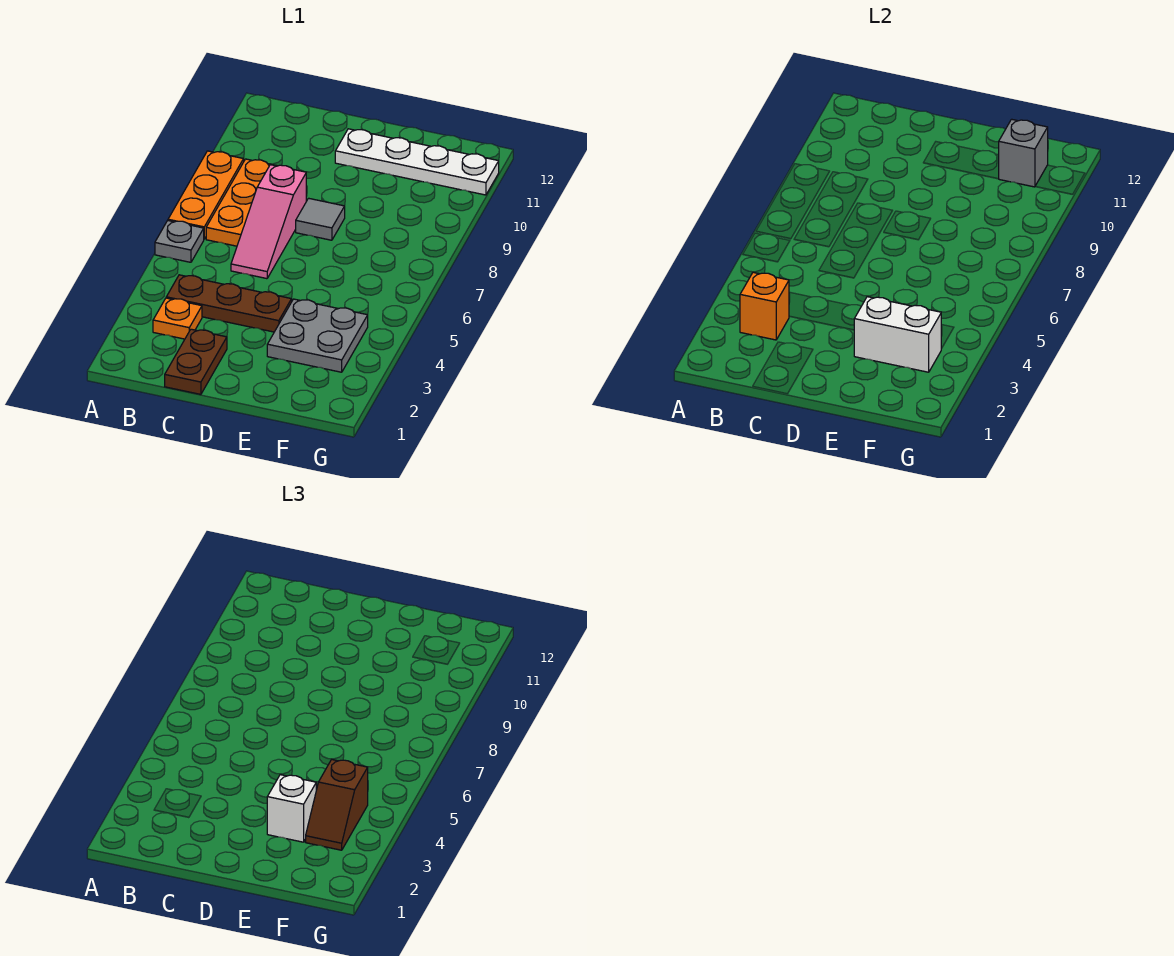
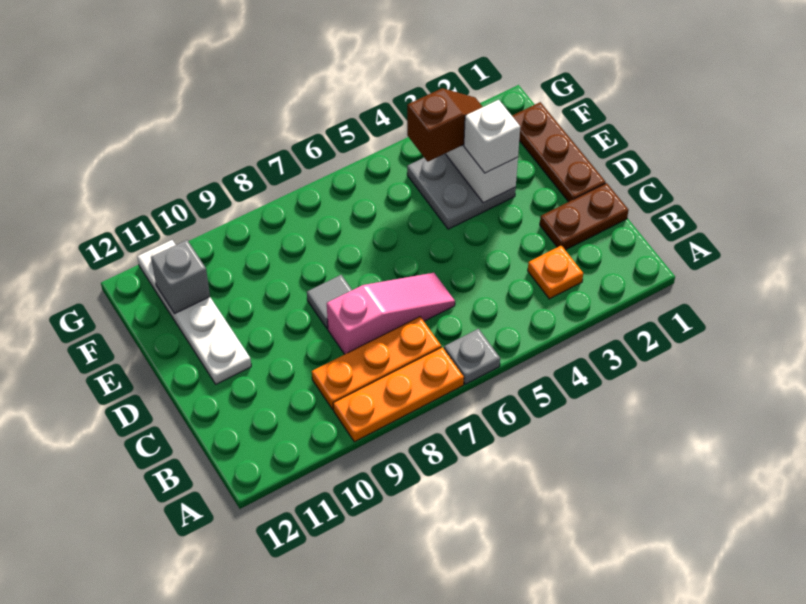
orange 1x1 brick [740,272,789,340] -> none
brown 1x3 plate [166,275,292,332] -> brown 1x3 plate moved to [512,102,606,202]

